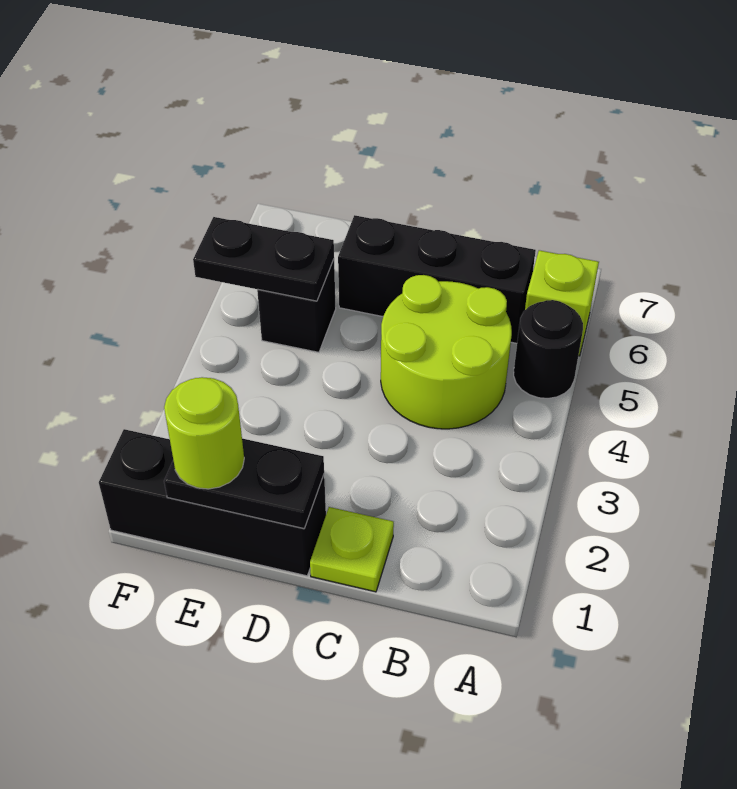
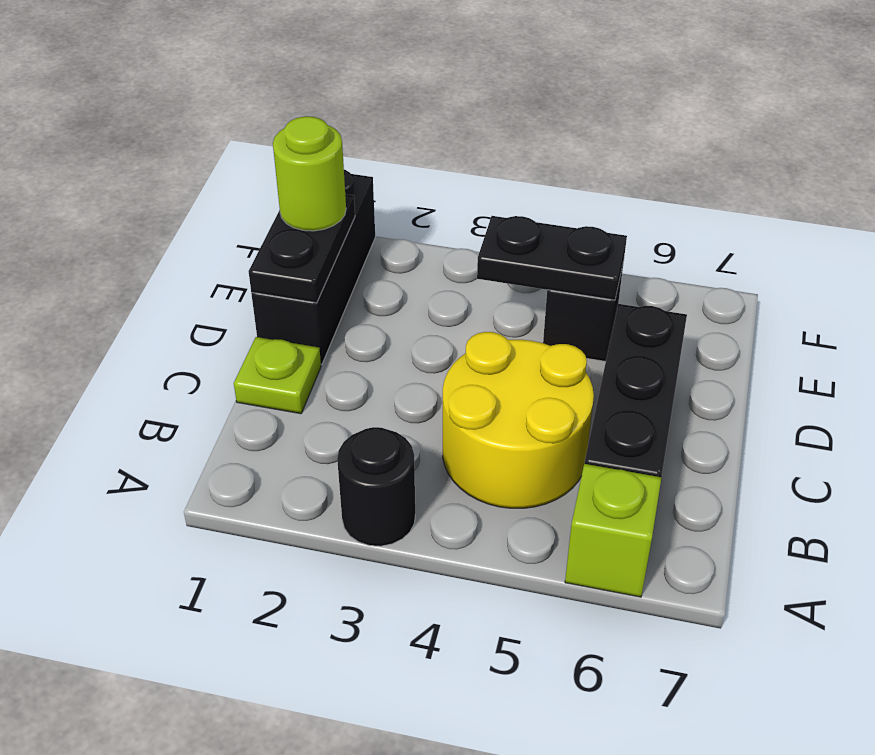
black 1x1 round brick [514,300,583,398] -> black 1x1 round brick moved to [337,427,415,546]
lime 2x2 round brick [381,275,512,429] -> yellow 2x2 round brick [443,332,594,508]
black 1x2 plate [193,217,334,301] -> black 1x2 plate turned to [477,216,627,300]

